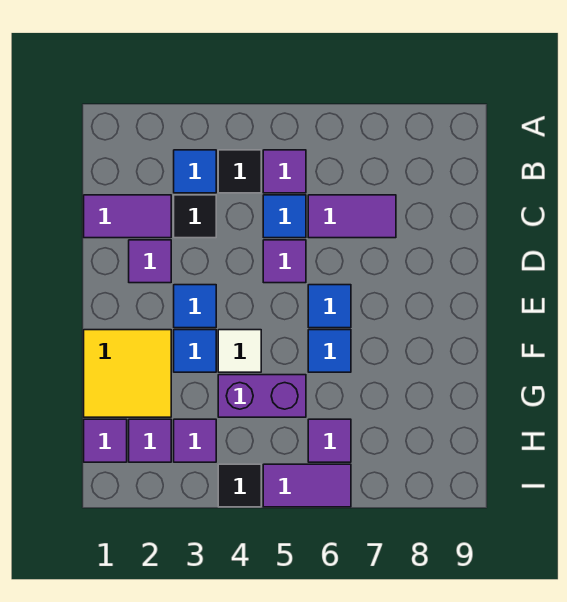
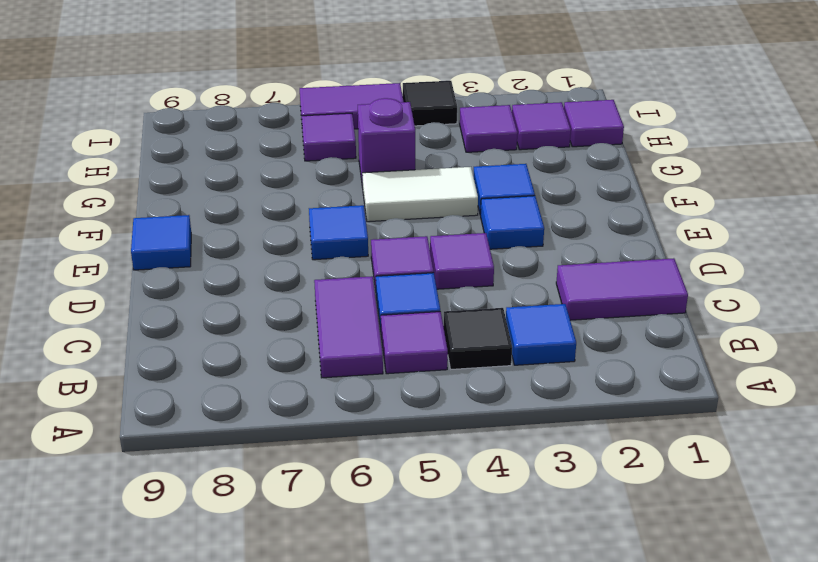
black 1x1 tile [174,195,216,238] -> none
purple 1x2 tile [308,195,396,238] -> purple 1x2 tile turned to [314,276,383,378]
purple 1x1 tile [129,240,171,283] -> purple 1x1 tile moved to [430,233,494,289]
yellow 2x2 tile [84,330,171,417] -> none
white 1x1 tile [218,330,261,372] -> white 1x2 tile [362,167,478,222]
blue 1x1 tile [308,330,351,372] -> blue 1x1 tile moved to [131,215,191,270]
purple 1x2 brick [218,375,306,417] -> purple 1x1 brick [358,98,415,188]

